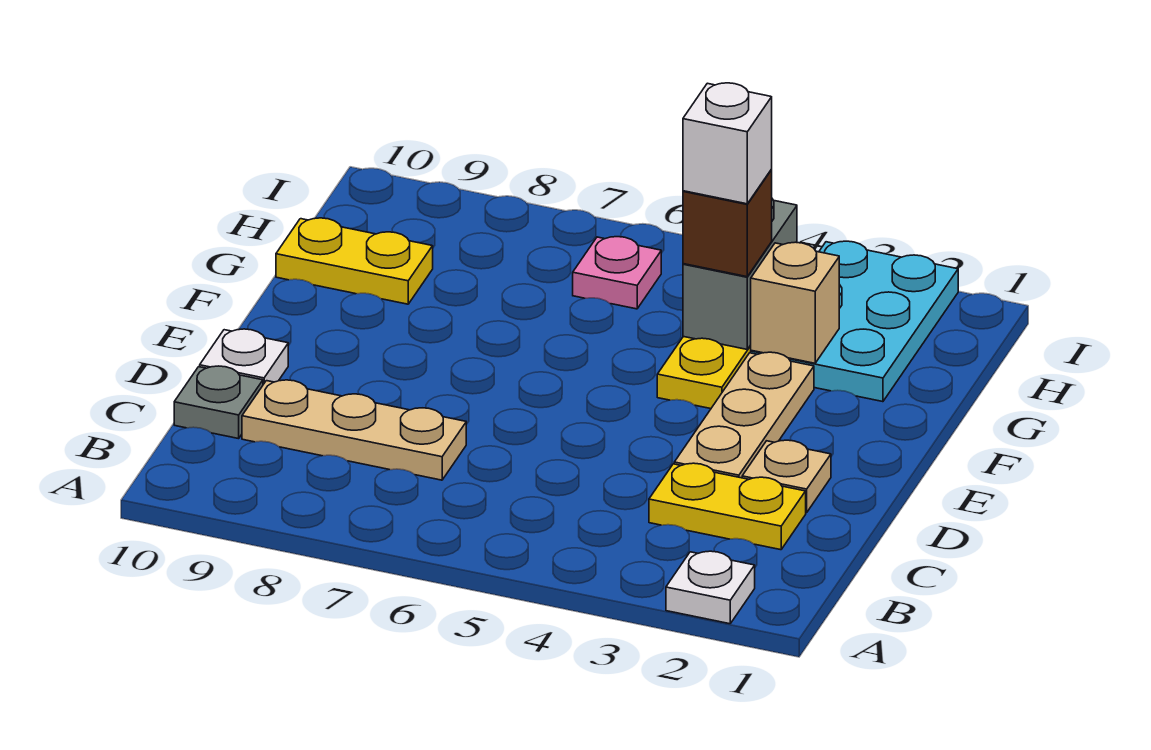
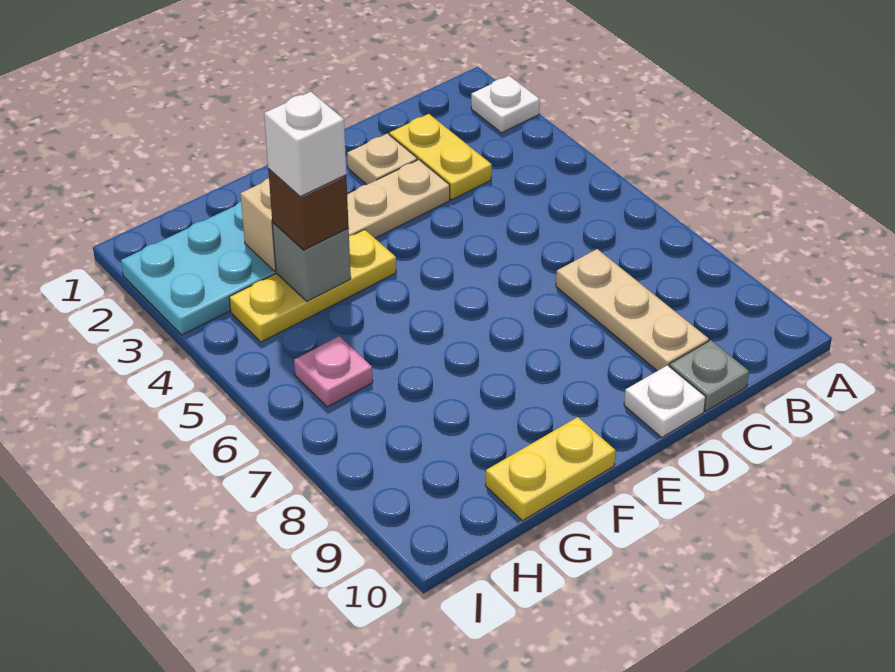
grey 1x2 brick [683,199,797,349] -> grey 1x1 brick [272,223,351,301]
yellow 1x2 plate [276,218,433,304] -> yellow 1x2 plate turned to [486,417,616,521]

